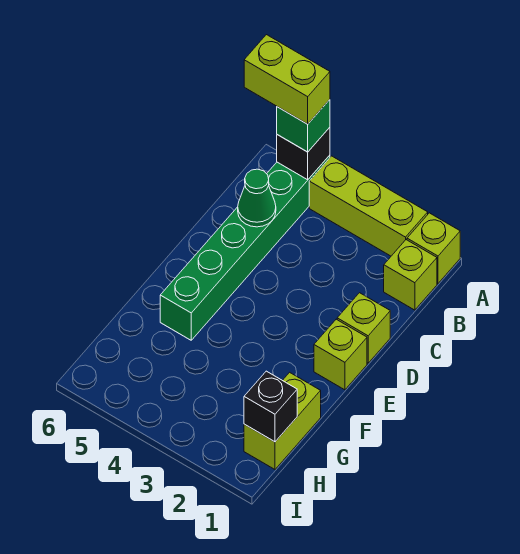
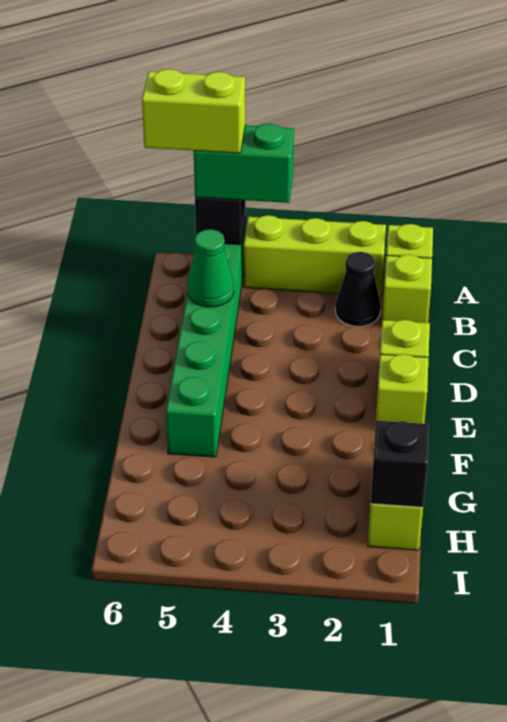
green 1x1 brick [277,100,330,152] -> green 1x2 brick [194,124,294,203]
none -> black 1x1 cone [335,252,381,326]

